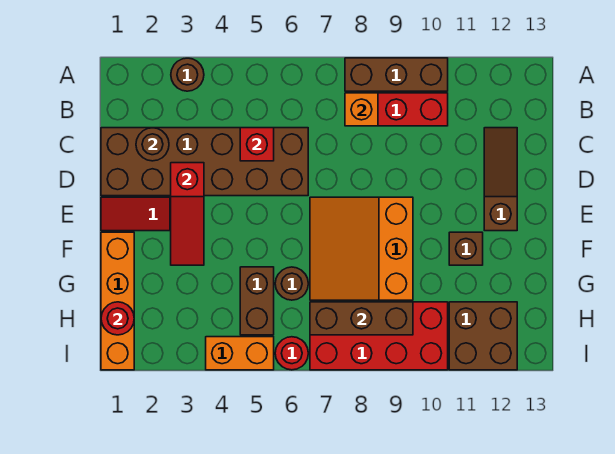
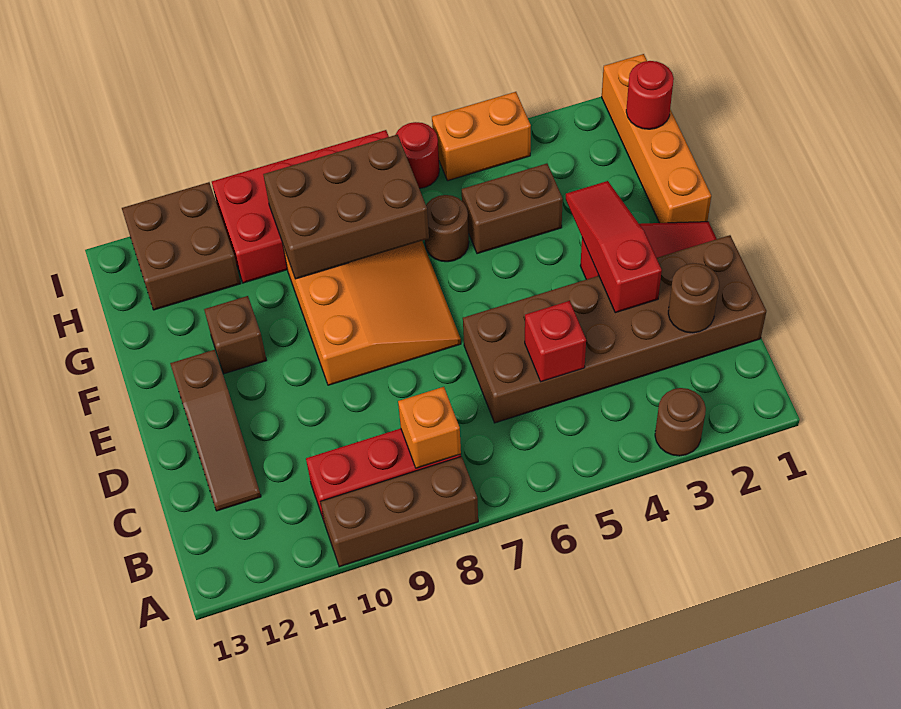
brown 1x2 brick [240,267,274,335] -> brown 1x2 brick turned to [462,164,563,254]
brown 1x3 brick [310,302,413,335] -> brown 2x3 brick [263,135,429,279]

